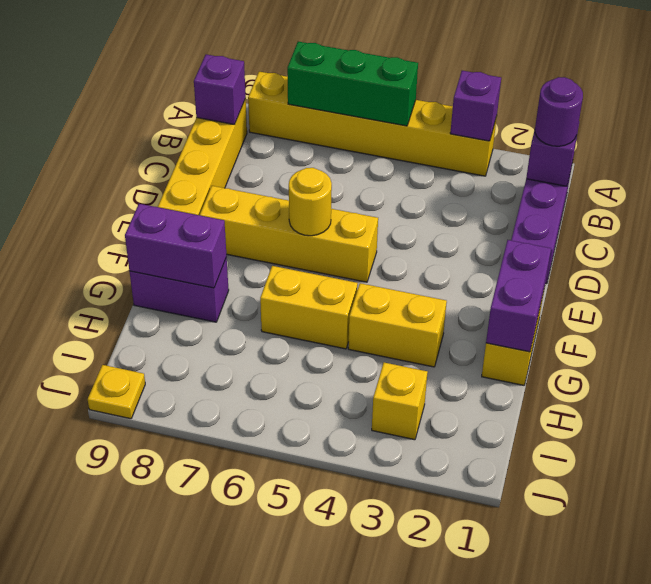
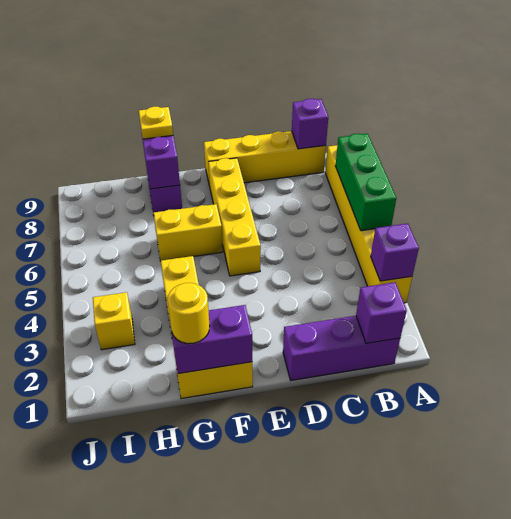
purple 1x1 round brick [535,77,583,146] -> none
yellow 1x1 round brick [289,168,332,236] -> yellow 1x1 round brick moved to [168,283,210,344]
yellow 1x2 brick [260,266,358,349] -> yellow 1x2 brick turned to [153,204,223,261]
yellow 1x1 plate [88,365,145,419] -> yellow 1x1 plate moved to [139,107,173,139]

